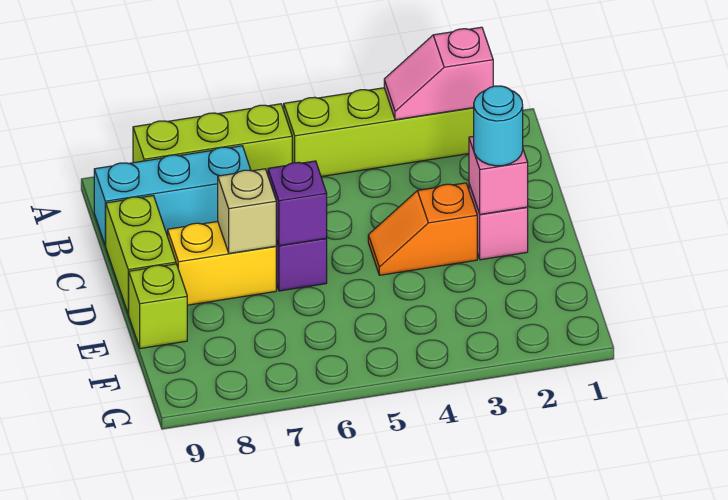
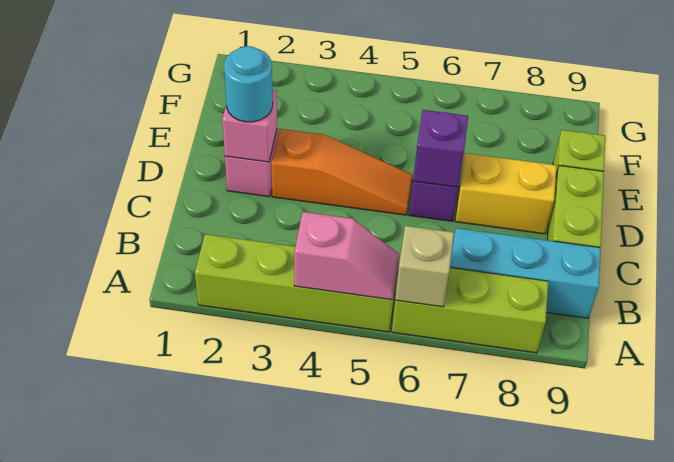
pink 1x2 slope [384,27,493,120] -> pink 1x2 slope moved to [294,212,399,300]
orange 1x2 slope [368,183,477,275] -> orange 1x3 slope [272,129,413,215]
tan 1x1 brick [218,169,276,253] -> tan 1x1 brick moved to [395,226,454,307]

